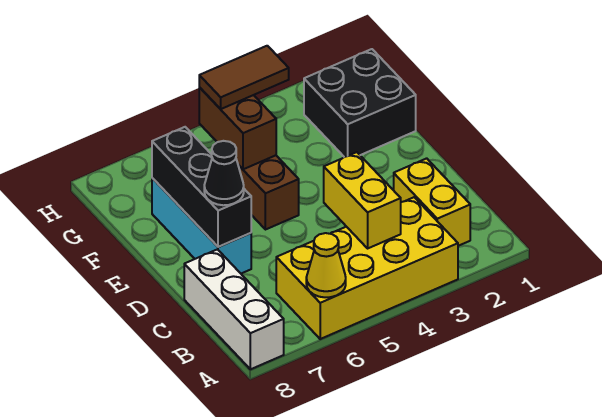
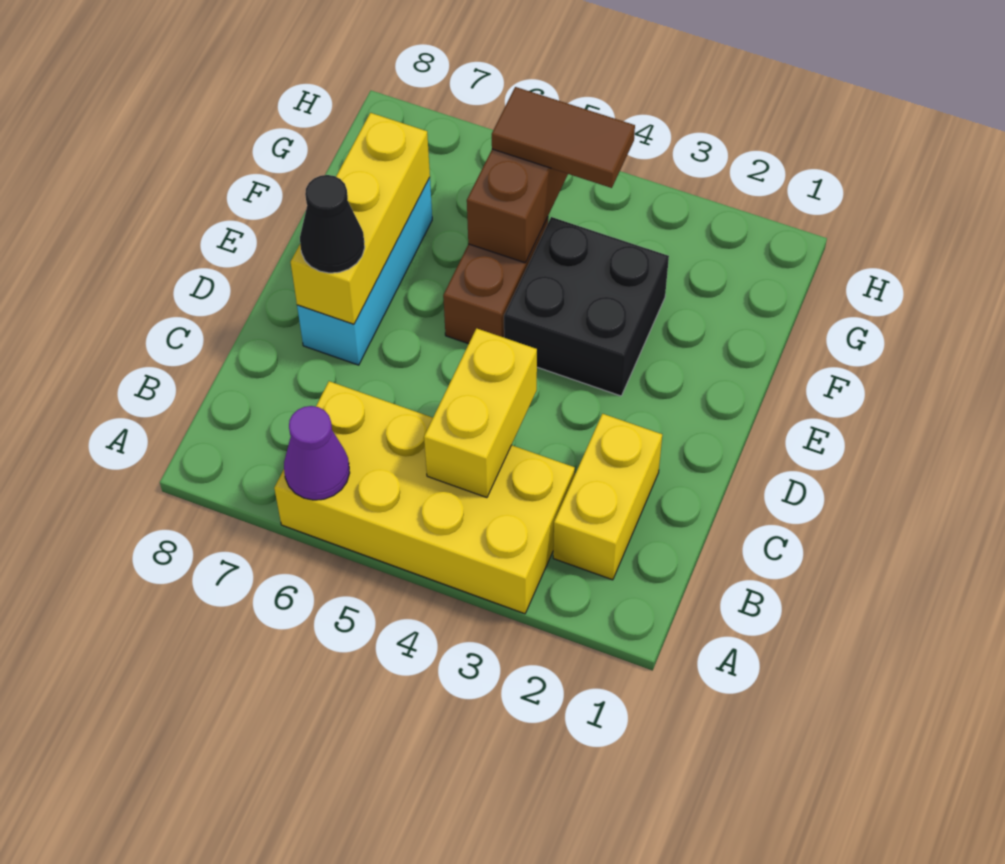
yellow 1x1 cone [306,233,346,297] -> purple 1x1 cone [284,406,350,500]
white 1x3 brick [184,249,284,369] -> none
black 1x3 brick [152,127,251,247] -> yellow 1x3 brick [291,113,430,324]
black 2x2 brick [304,49,416,157] -> black 2x2 brick moved to [504,217,669,396]

